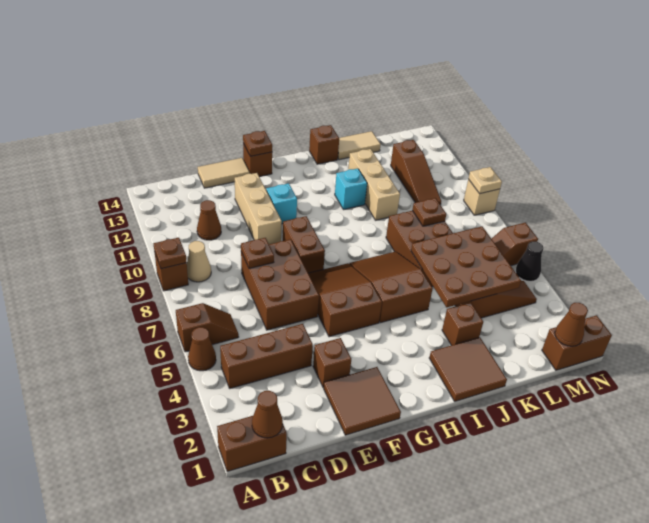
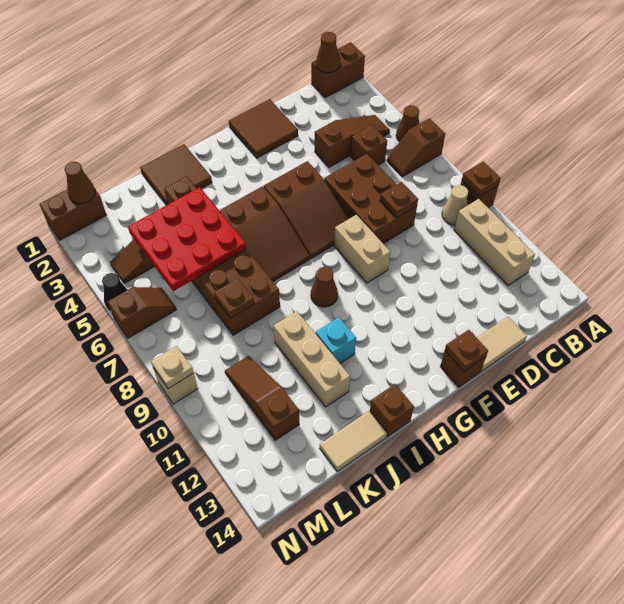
brown 1x3 brick [220,324,313,388] -> brown 1x3 slope [315,115,390,167]
brown 1x1 cone [197,200,221,240] -> brown 1x1 cone moved to [311,267,338,307]
brown 1x1 brick [313,338,351,388] -> brown 1x1 brick moved to [351,125,387,165]
tan 1x3 brick [235,173,282,244] -> tan 1x3 brick moved to [454,199,535,286]
brown 1x2 brick [283,216,325,273] -> tan 1x2 brick [334,215,390,283]
cyan 1x1 brick [266,183,297,224] -> none
brown 3x3 plate [411,226,521,307] -> red 3x3 plate [128,187,246,291]

